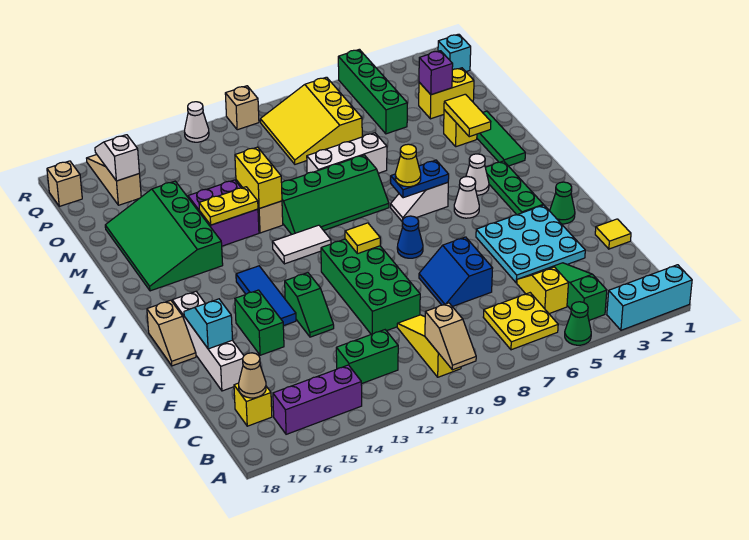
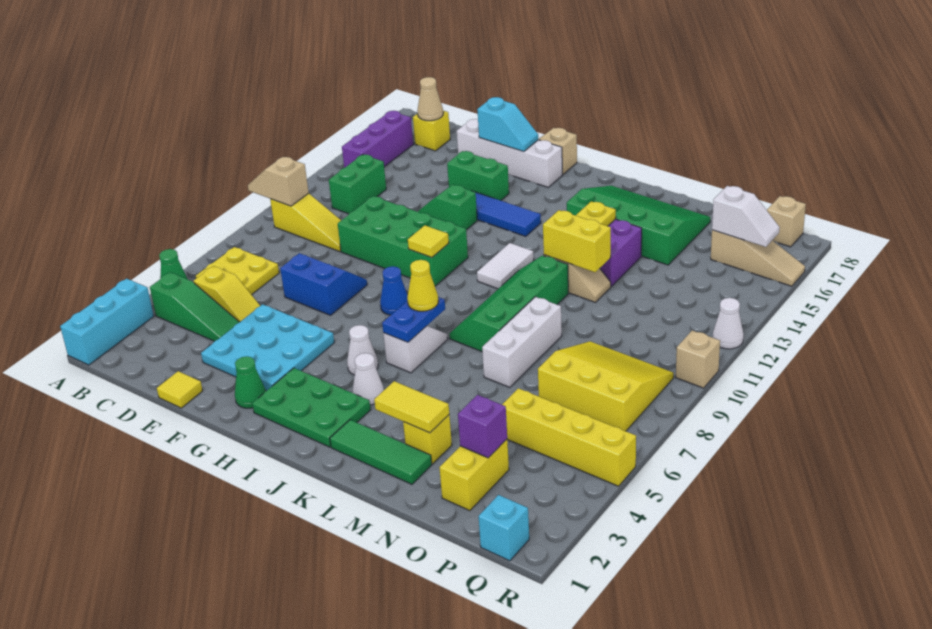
green 1x3 plate [485,161,543,215] -> green 2x3 plate [252,368,371,447]
green 1x4 brick [338,49,407,134] -> yellow 1x4 brick [502,388,636,486]

